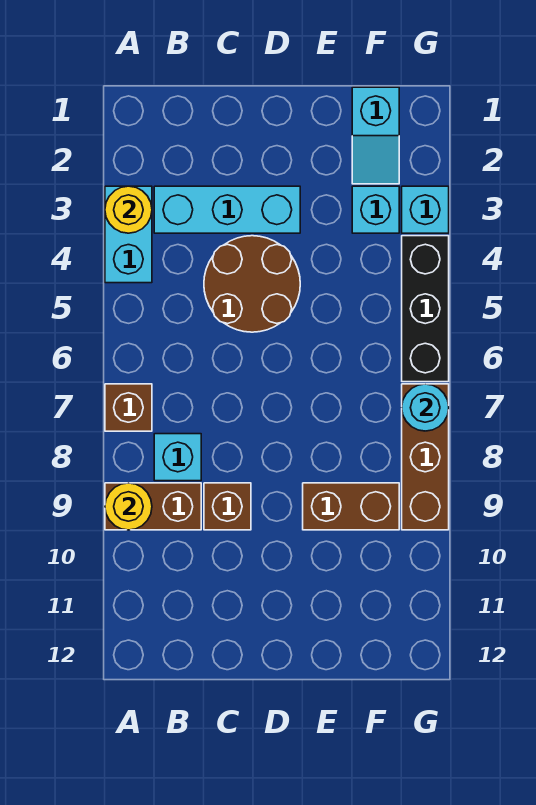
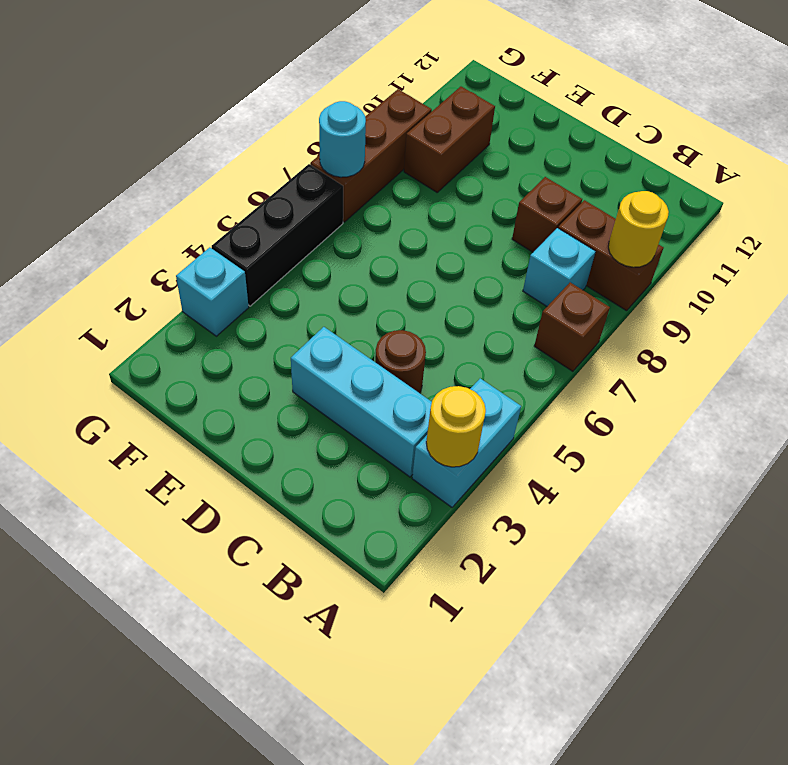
brown 2x2 round brick [204,236,300,332] -> brown 1x1 round brick [375,330,426,393]
brown 1x2 brick [303,483,399,530] -> brown 1x2 brick turned to [404,87,495,192]
cyan 1x2 slope [352,87,399,184] -> none
cyan 1x1 brick [352,186,399,233] -> none

